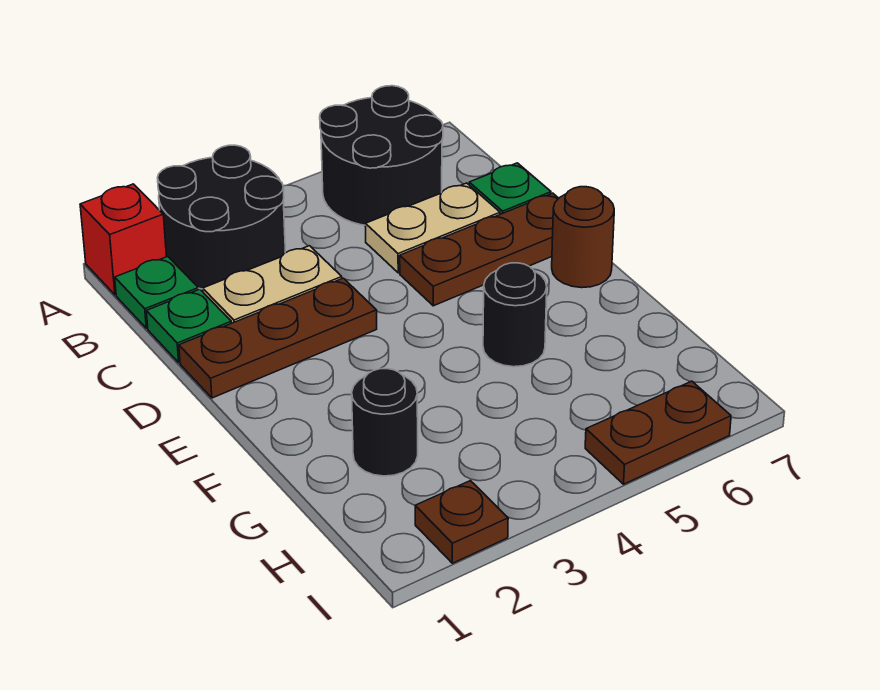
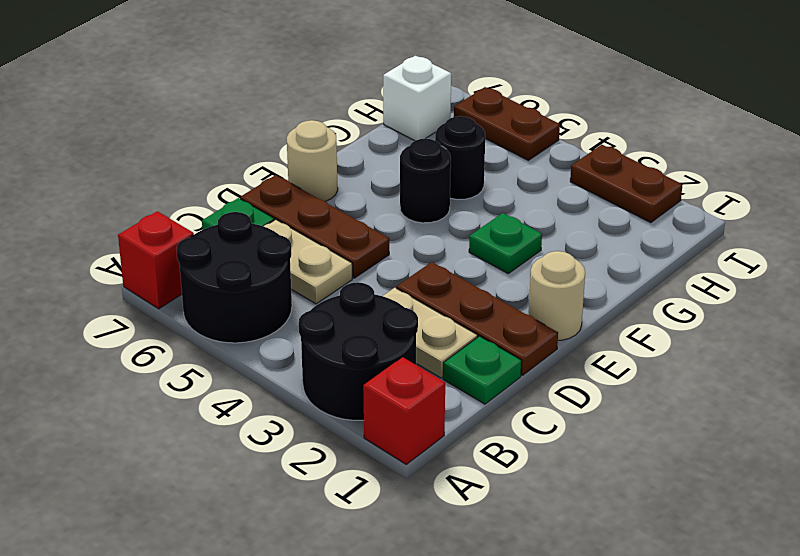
none -> red 1x1 brick [118,211,194,309]
green 1x1 plate [115,257,199,328] -> green 1x1 plate moved to [469,213,542,273]
none -> tan 1x1 round brick [529,251,585,340]
brown 1x1 round brick [552,187,614,288] -> tan 1x1 round brick [287,120,338,202]
black 1x1 round brick [352,369,418,476] -> black 1x1 round brick moved to [435,116,485,200]
none -> white 1x1 brick [383,56,451,141]
brown 1x1 plate [415,481,508,563] -> brown 1x2 plate [570,145,683,223]

